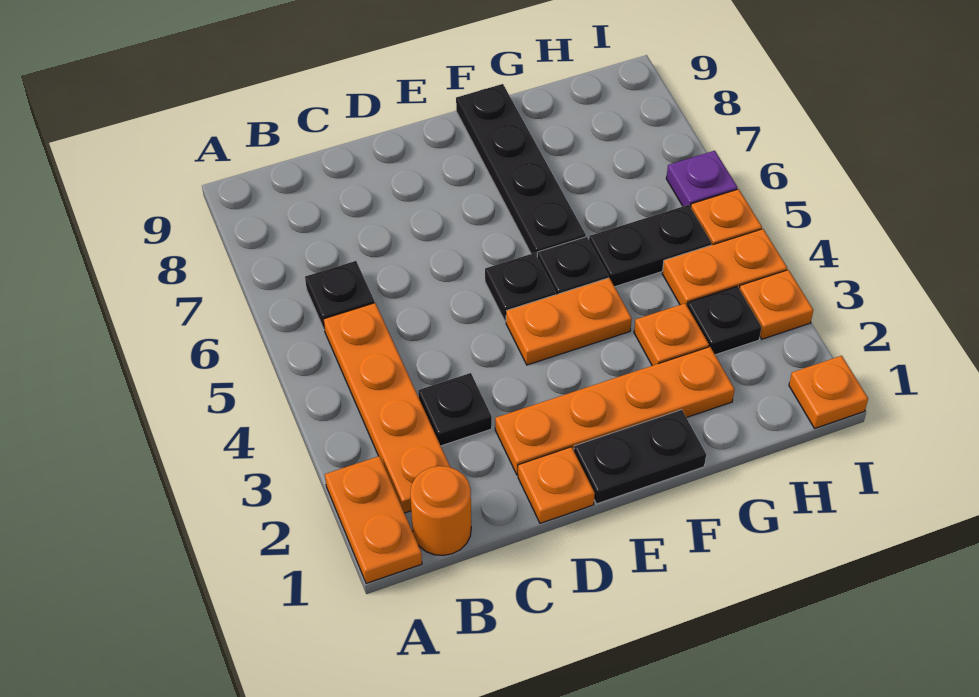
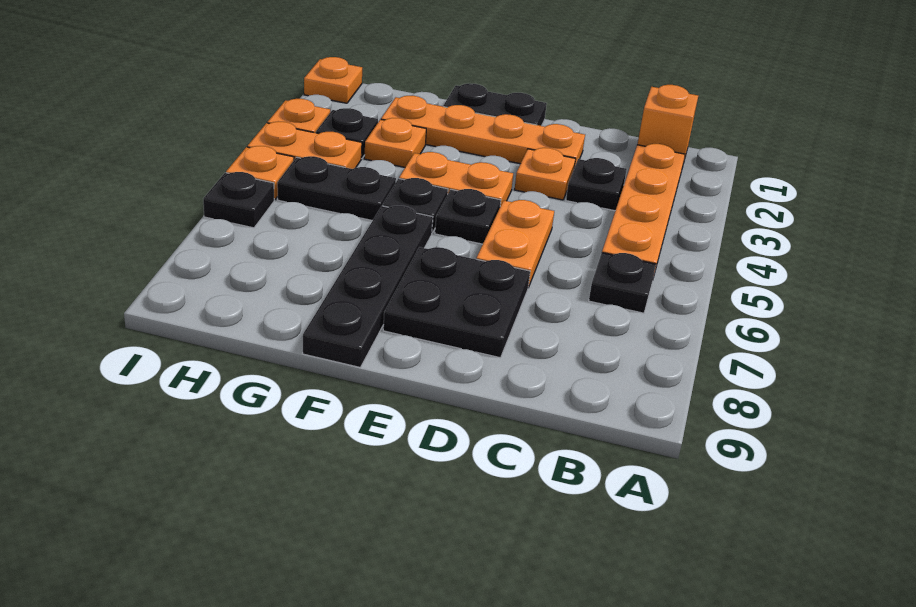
orange 1x2 plate [325,456,422,583] -> orange 1x2 plate moved to [476,200,554,288]
orange 1x1 round brick [410,466,471,556] -> orange 1x1 brick [637,85,698,163]
orange 1x1 plate [518,447,595,523] -> orange 1x1 plate moved to [515,148,575,200]
none -> black 2x2 plate [383,247,530,358]
purple 1x1 plate [666,151,738,207] -> black 1x1 plate [203,172,274,228]

